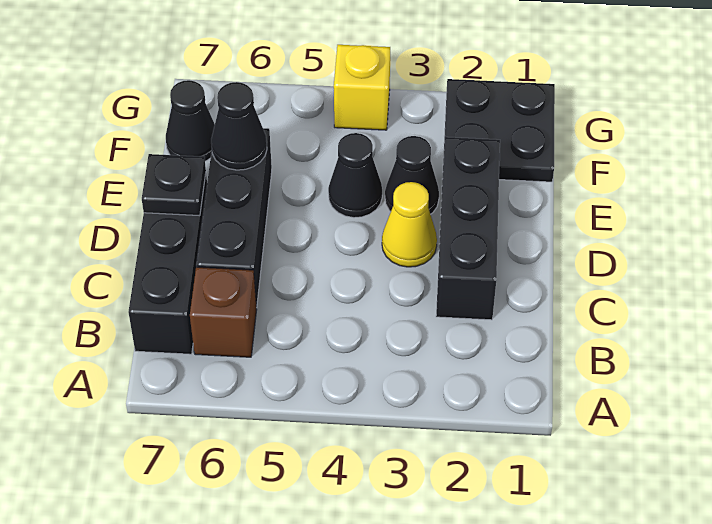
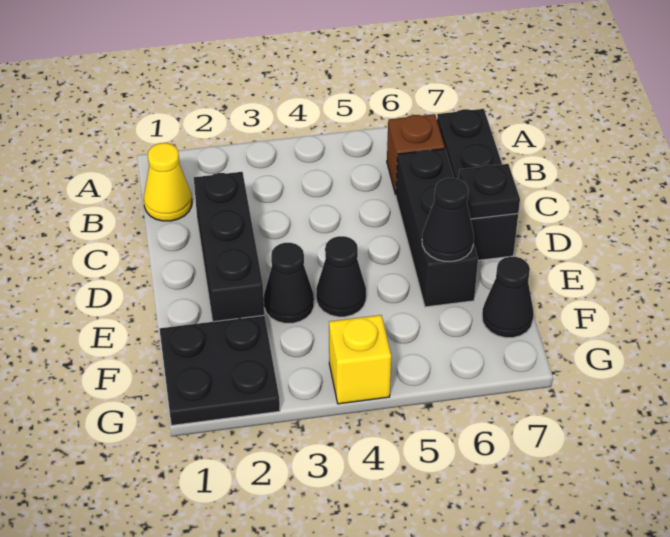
yellow 1x1 cone [382,182,437,267] -> yellow 1x1 cone moved to [144,143,192,221]

